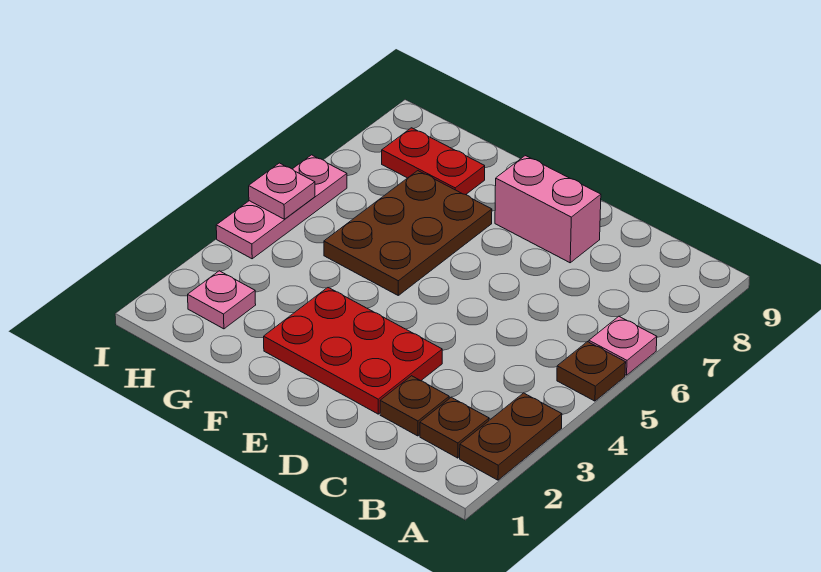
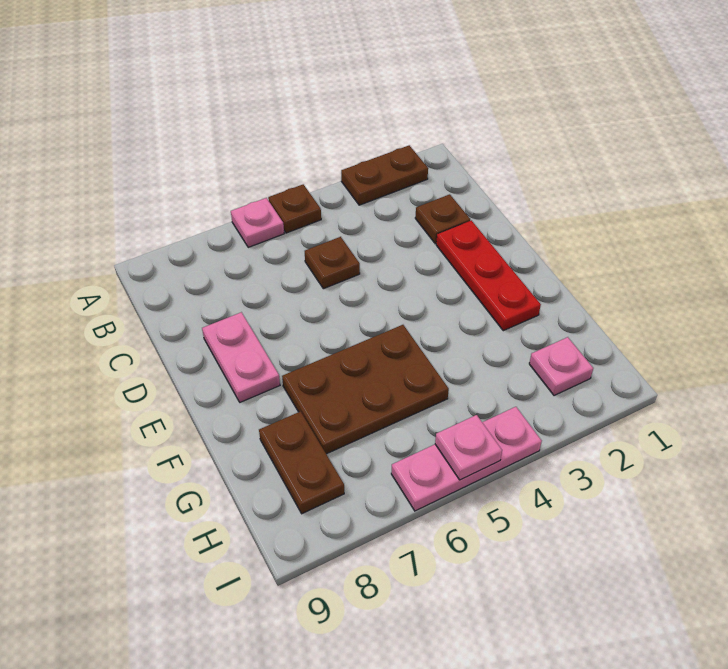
brown 1x1 plate [420,397,489,458] -> brown 1x1 plate moved to [305,237,360,289]
red 2x3 plate [264,288,442,414] -> red 1x3 plate [436,220,541,331]
pink 1x2 brick [495,156,601,263] -> pink 1x2 plate [202,312,280,402]
red 1x2 plate [382,128,485,195] -> brown 1x2 plate [259,411,344,514]

